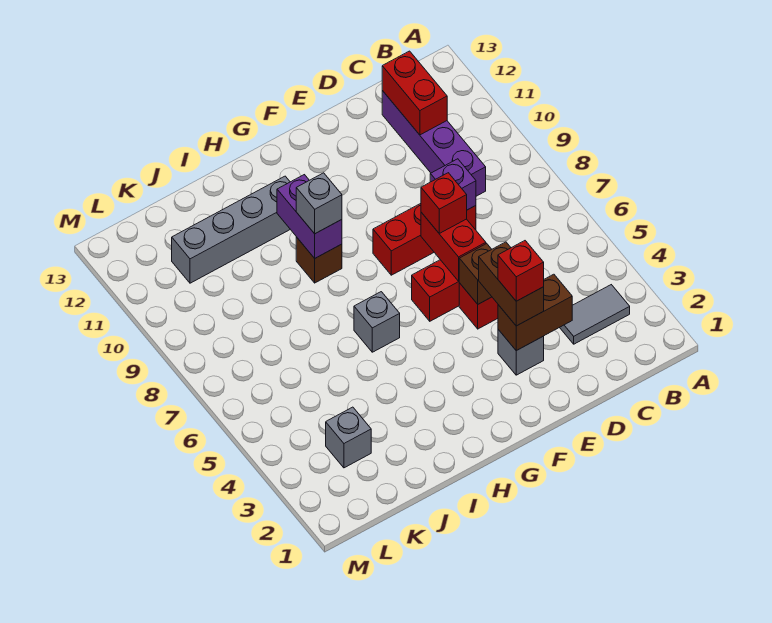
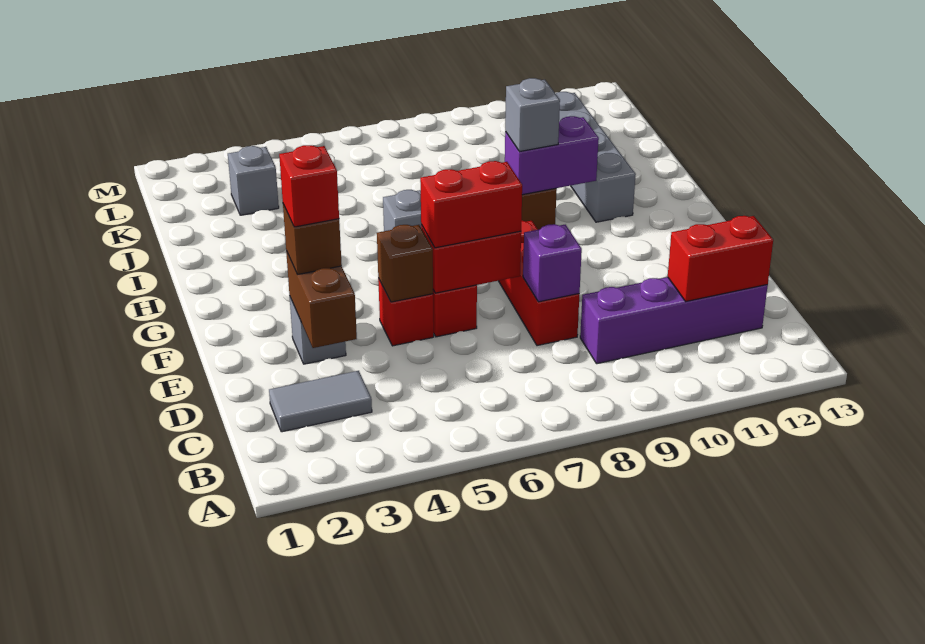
grey 1x2 tile [560,285,630,344] -> grey 1x2 tile turned to [269,371,372,432]
brown 1x2 brick [479,242,544,326] -> brown 1x1 brick [283,204,342,275]
red 1x1 brick [421,173,467,234] -> red 1x2 brick [420,161,522,248]

